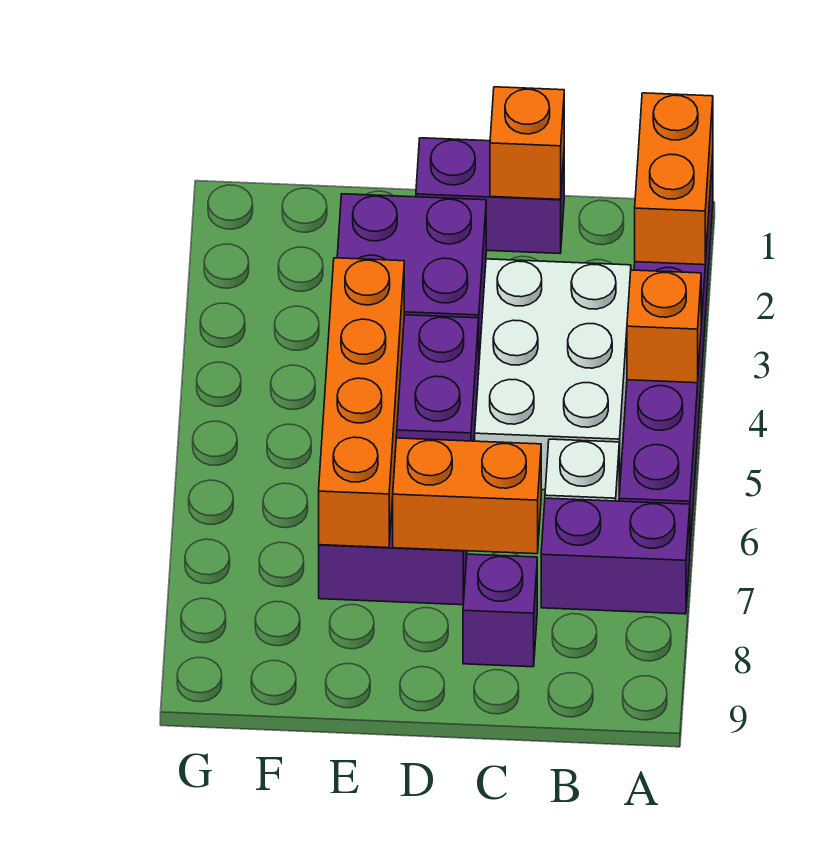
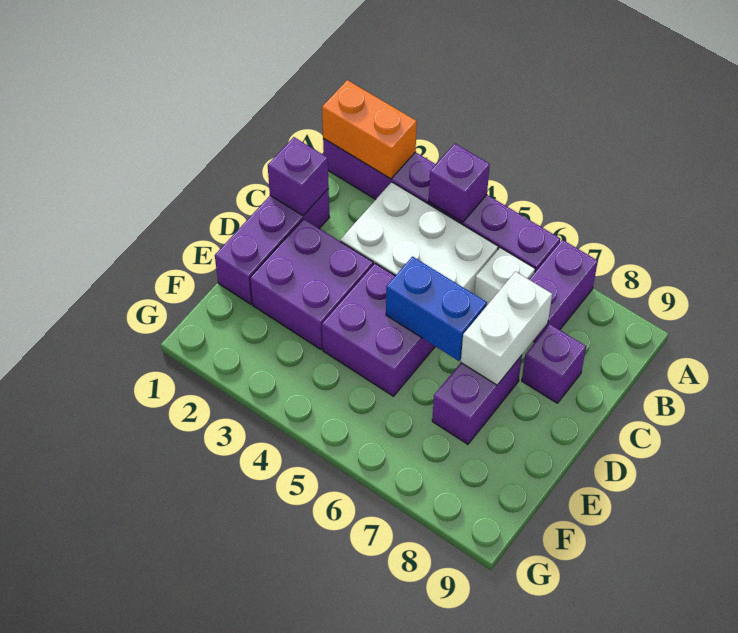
orange 1x1 brick [627,270,701,383] -> purple 1x1 brick [429,144,490,222]
purple 1x2 brick [416,138,564,253] -> purple 1x3 brick [215,189,329,304]
orange 1x1 brick [490,87,564,199] -> purple 1x1 brick [268,137,329,216]
orange 1x2 brick [393,438,541,554] -> white 1x2 brick [461,272,552,385]
none -> blue 1x2 brick [386,257,487,361]
orange 1x4 brick [319,258,404,548] -> none

